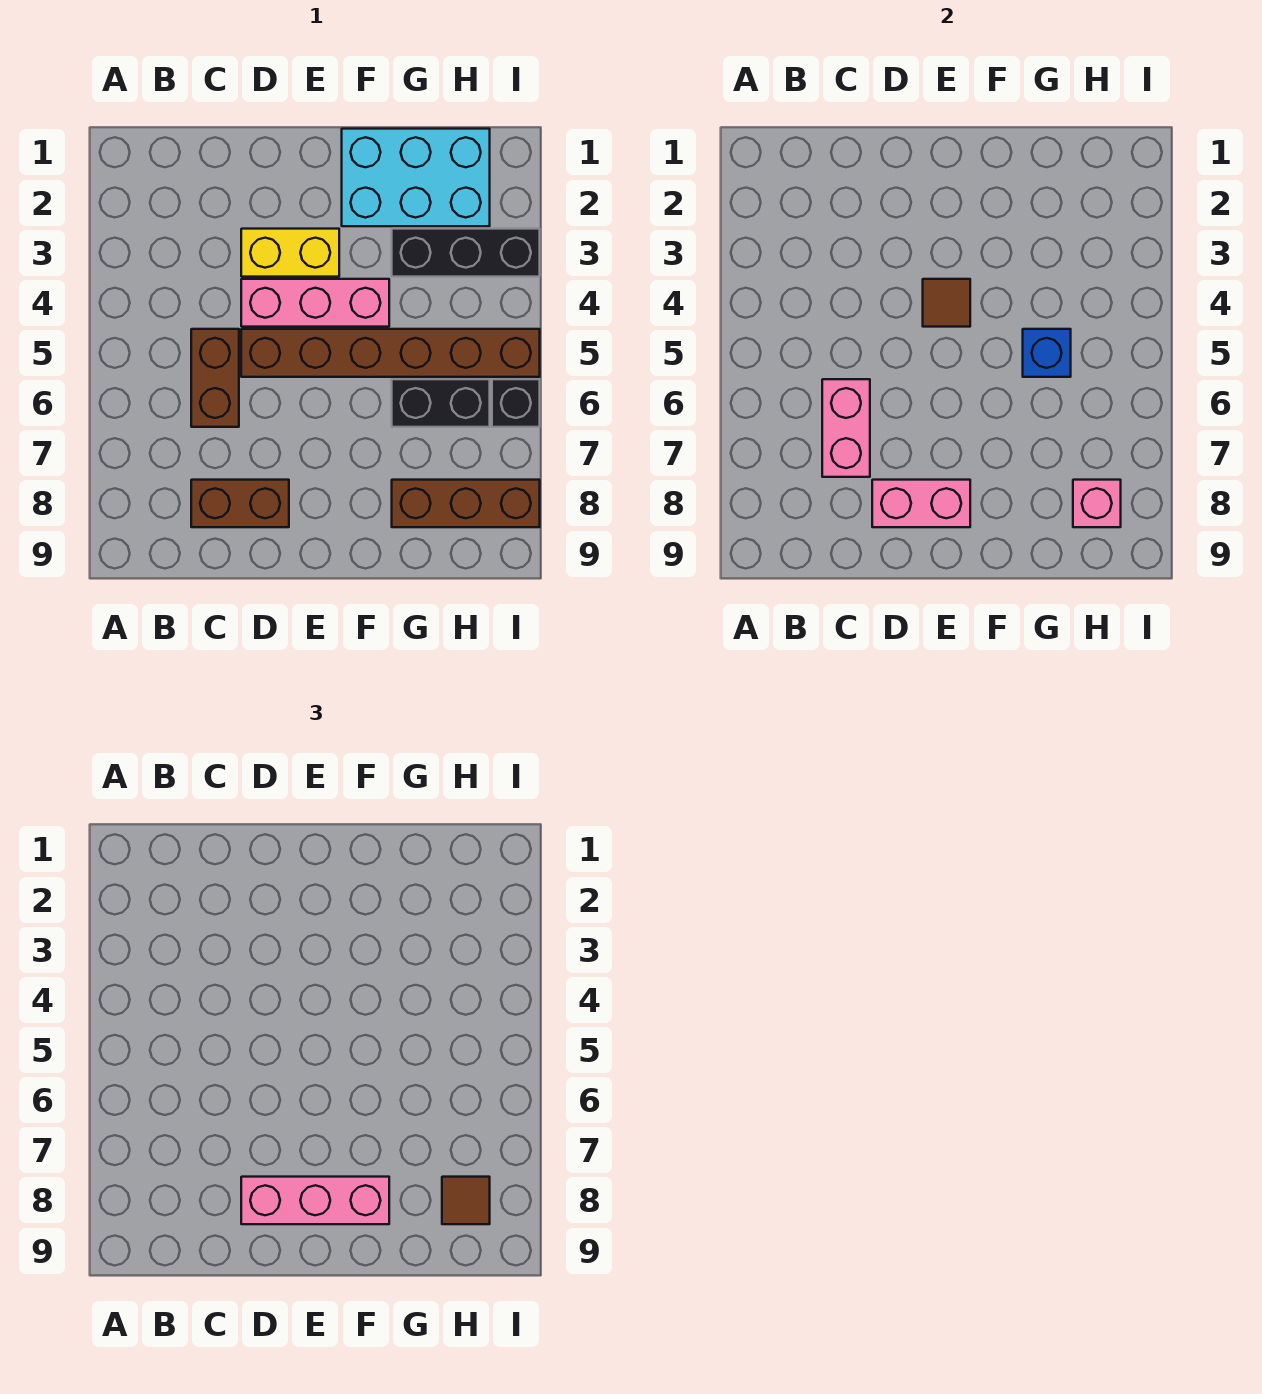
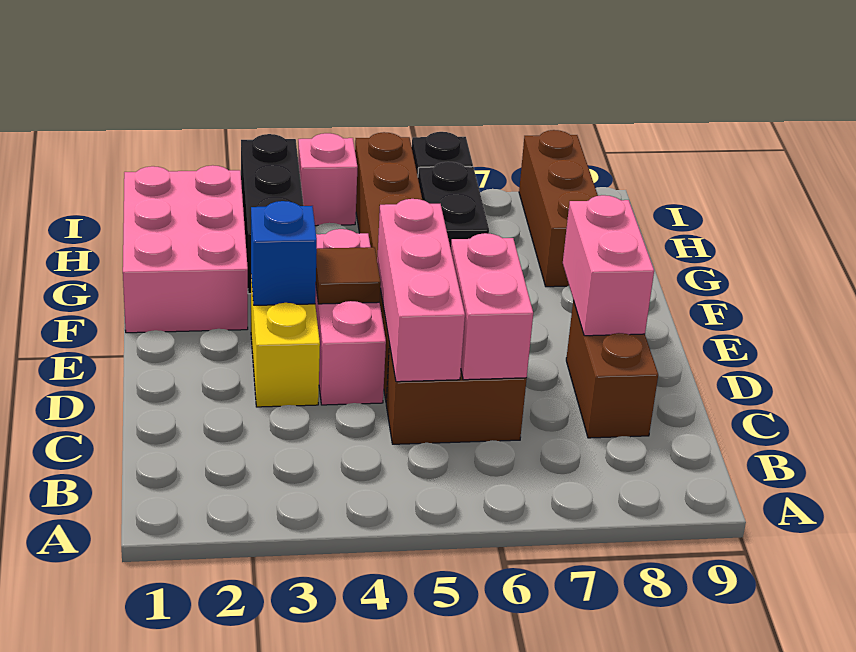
pink 1x2 brick [822,379,870,477] -> pink 1x2 brick turned to [451,233,533,380]
pink 1x3 brick [241,1177,389,1224] -> pink 1x3 brick moved to [377,199,465,382]
cyan 2x3 brick [342,129,490,226] -> pink 2x3 brick [123,165,248,333]
blue 1x1 brick [1023,329,1071,377] -> blue 1x1 brick moved to [251,201,317,305]
pink 1x1 brick [1073,480,1121,527] -> pink 1x1 brick moved to [298,133,358,226]
brown 1x1 tile [442,1177,490,1224] -> none

